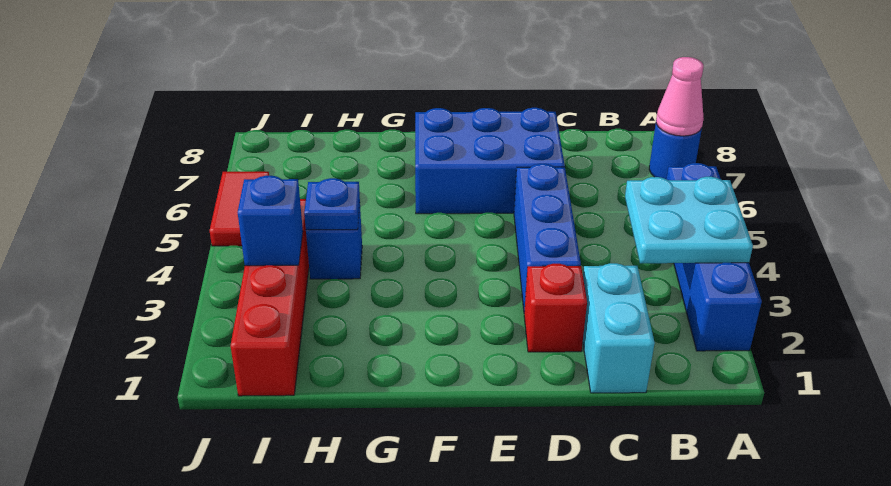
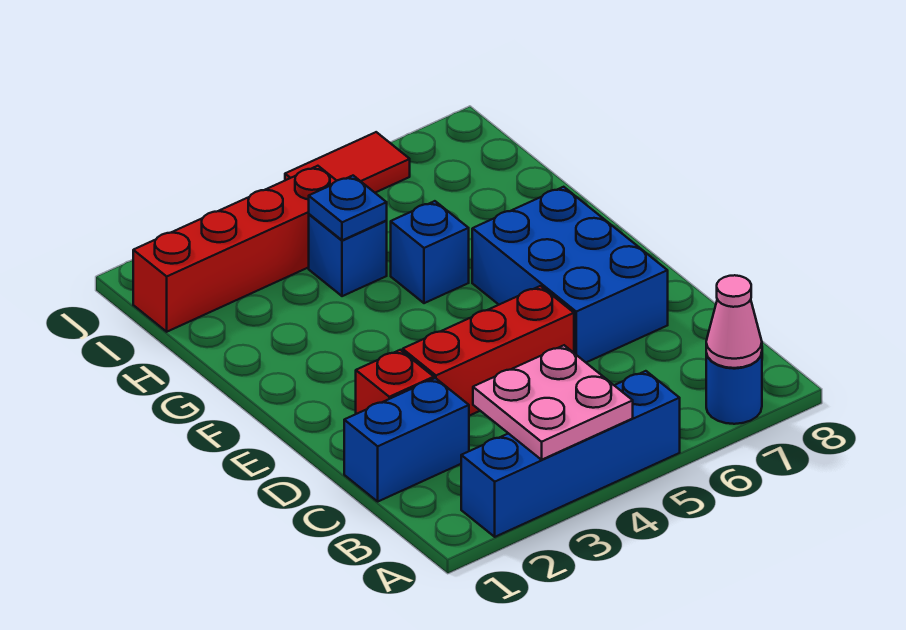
cyan 2x2 plate [625,177,753,263] -> pink 2x2 plate [473,345,633,460]
cyan 1x2 brick [583,263,655,393] -> blue 1x2 brick [344,378,469,501]
blue 1x3 brick [514,164,581,311] -> red 1x3 brick [403,286,574,416]
blue 1x1 brick [238,176,303,266] -> blue 1x1 brick moved to [391,201,469,303]

